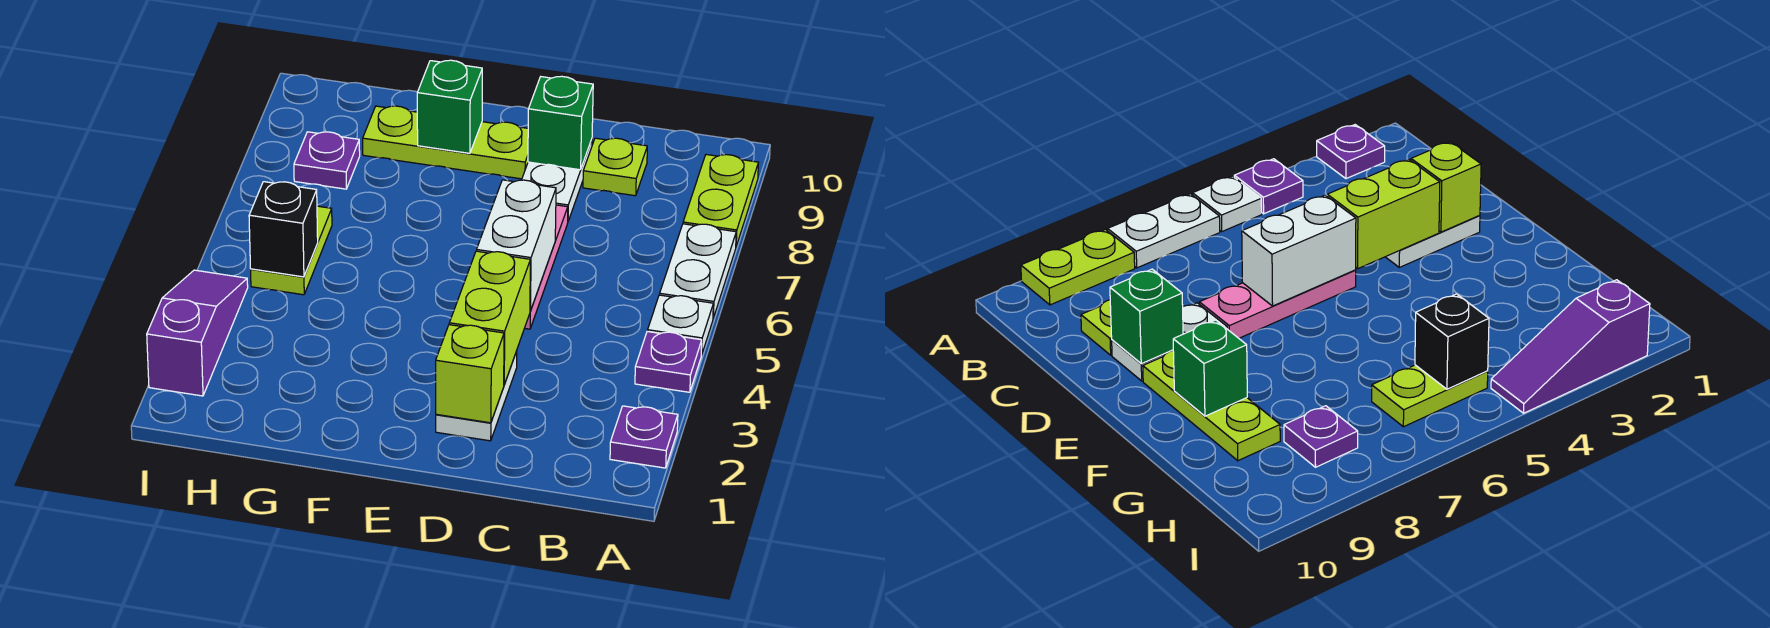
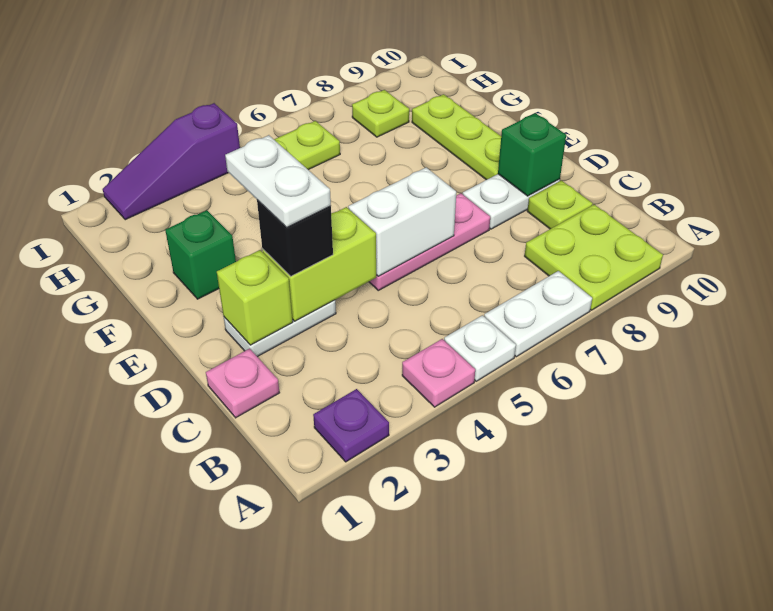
purple 1x1 plate [635,331,702,392] -> pink 1x1 plate [402,339,475,407]
lime 1x2 plate [683,155,759,246] -> lime 2x2 plate [525,204,663,310]
none -> pink 1x1 plate [206,349,279,418]
none -> white 1x2 plate [225,135,331,228]
green 1x1 brick [417,60,482,153] -> green 1x1 brick moved to [165,210,236,299]
black 1x1 brick [249,182,318,277] -> black 1x1 brick moved to [257,200,333,276]
purple 1x1 plate [294,132,360,189] -> lime 1x1 plate [352,90,409,137]
purple 1x3 slope [147,270,248,396] -> purple 1x3 slope turned to [103,103,240,220]

